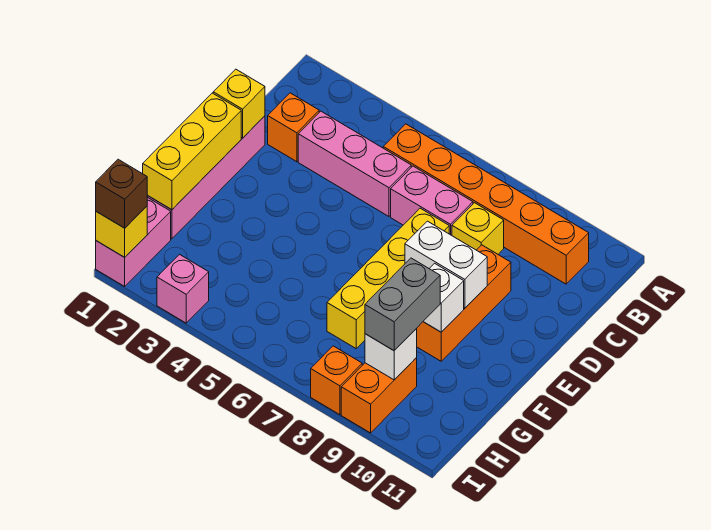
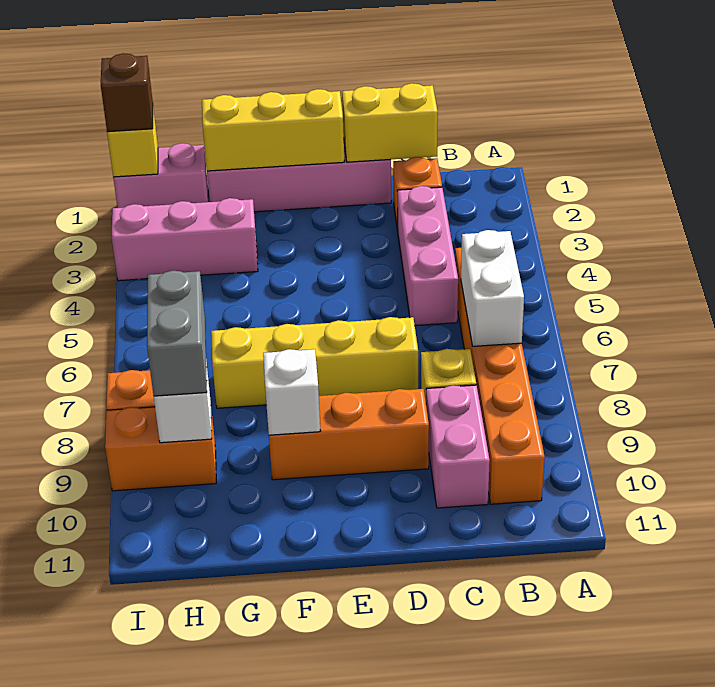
pink 1x2 brick [391,166,473,235] -> pink 1x2 brick moved to [426,385,490,508]
yellow 1x1 brick [213,69,265,138] -> yellow 1x2 brick [342,83,438,162]
white 1x2 brick [405,221,487,308] -> white 1x2 brick moved to [461,230,524,346]
grey 1x2 brick [365,258,440,351] -> grey 1x2 brick turned to [147,271,207,396]
pink 1x1 brick [157,255,209,323] -> pink 1x3 brick [112,198,258,281]

